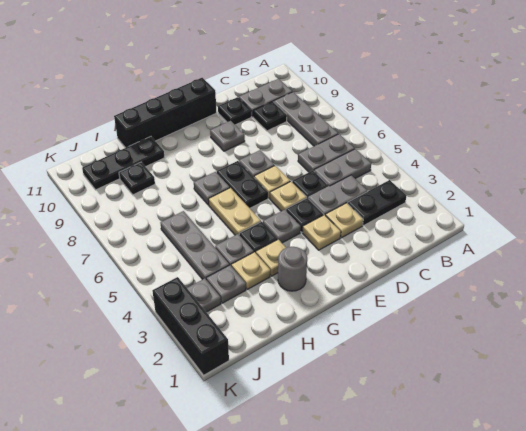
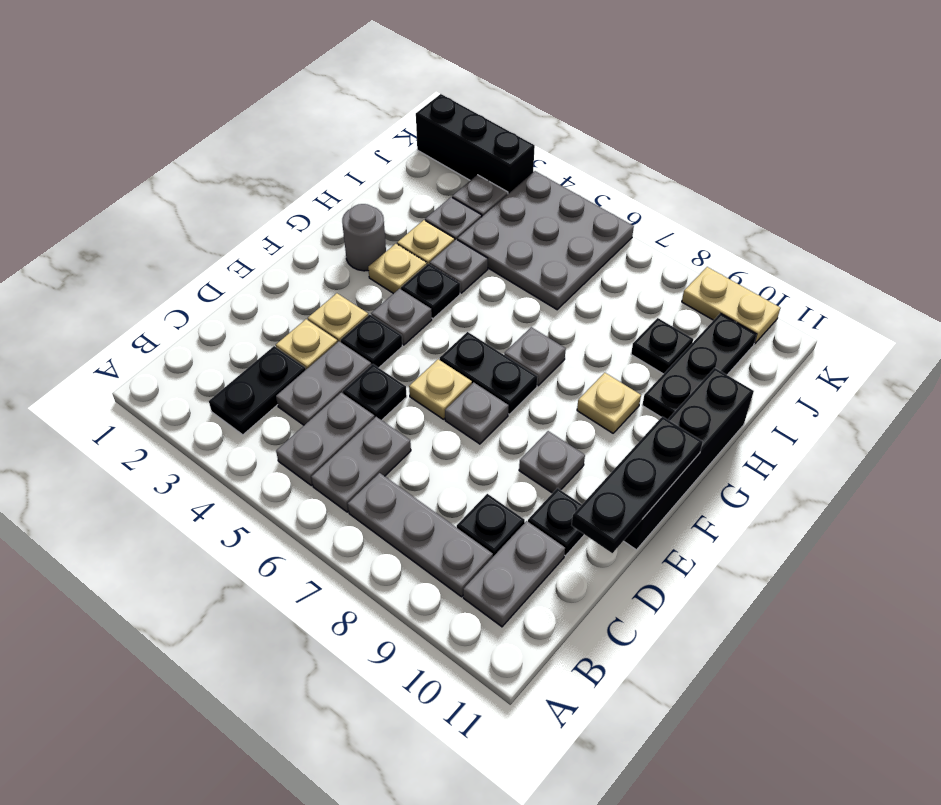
none -> black 1x3 plate [571,416,703,553]
tan 1x1 plate [270,181,307,211] -> tan 1x1 plate moved to [577,373,641,433]
tan 1x2 plate [208,188,261,235] -> tan 1x2 plate moved to [682,267,780,344]
grey 1x3 plate [161,211,229,279] -> grey 3x3 plate [457,171,634,310]

